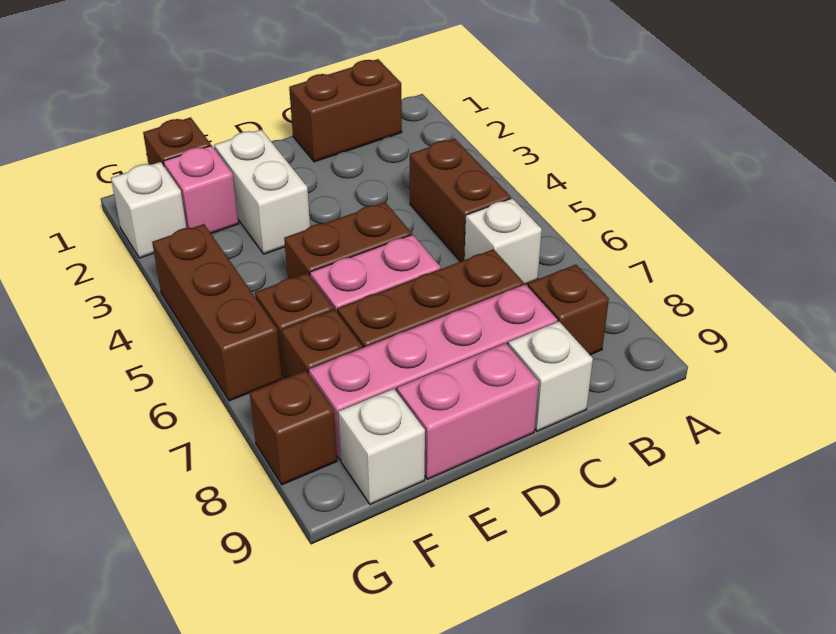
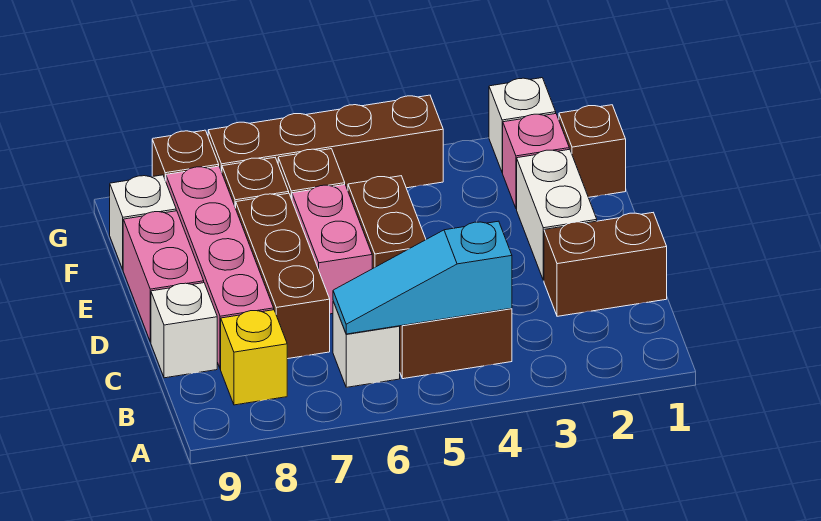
brown 1x2 brick [289,59,402,162] -> brown 1x2 brick turned to [544,213,667,316]
none -> cyan 1x3 slope [333,221,512,334]
brown 1x1 brick [528,265,609,355] -> yellow 1x1 brick [221,310,287,405]
white 1x2 brick [214,130,310,254] -> white 1x2 brick turned to [517,149,597,280]
brown 1x3 brick [152,224,282,401] -> brown 1x4 brick [208,95,443,190]

